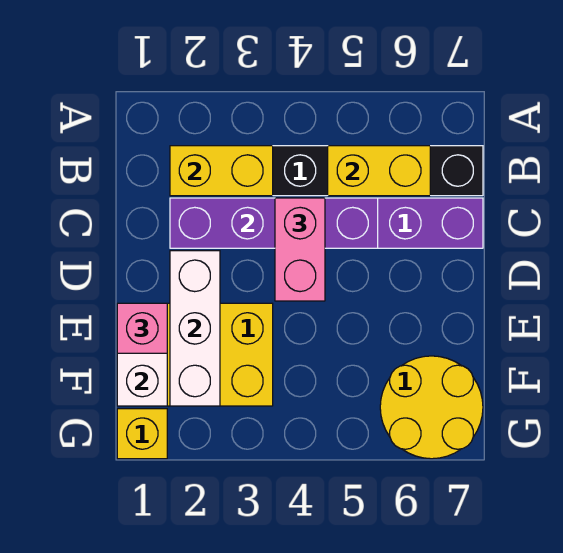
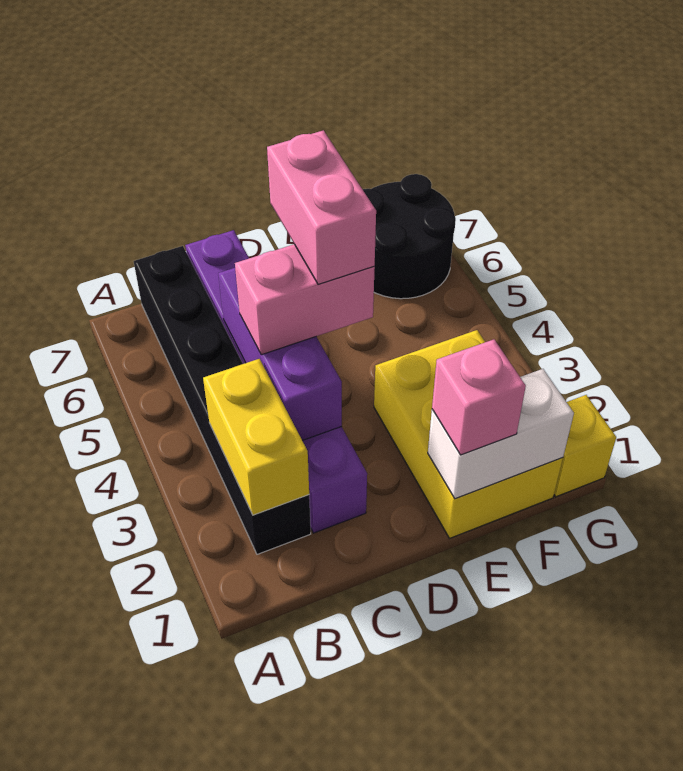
yellow 1x2 brick [328,146,430,196] -> none
purple 1x4 brick [170,198,378,248] -> purple 1x3 brick [218,268,342,441]
white 1x3 brick [170,251,220,406] -> none
none -> pink 1x2 brick [267,130,376,284]
yellow 2x2 round brick [380,356,483,459] -> black 2x2 round brick [363,174,456,299]

